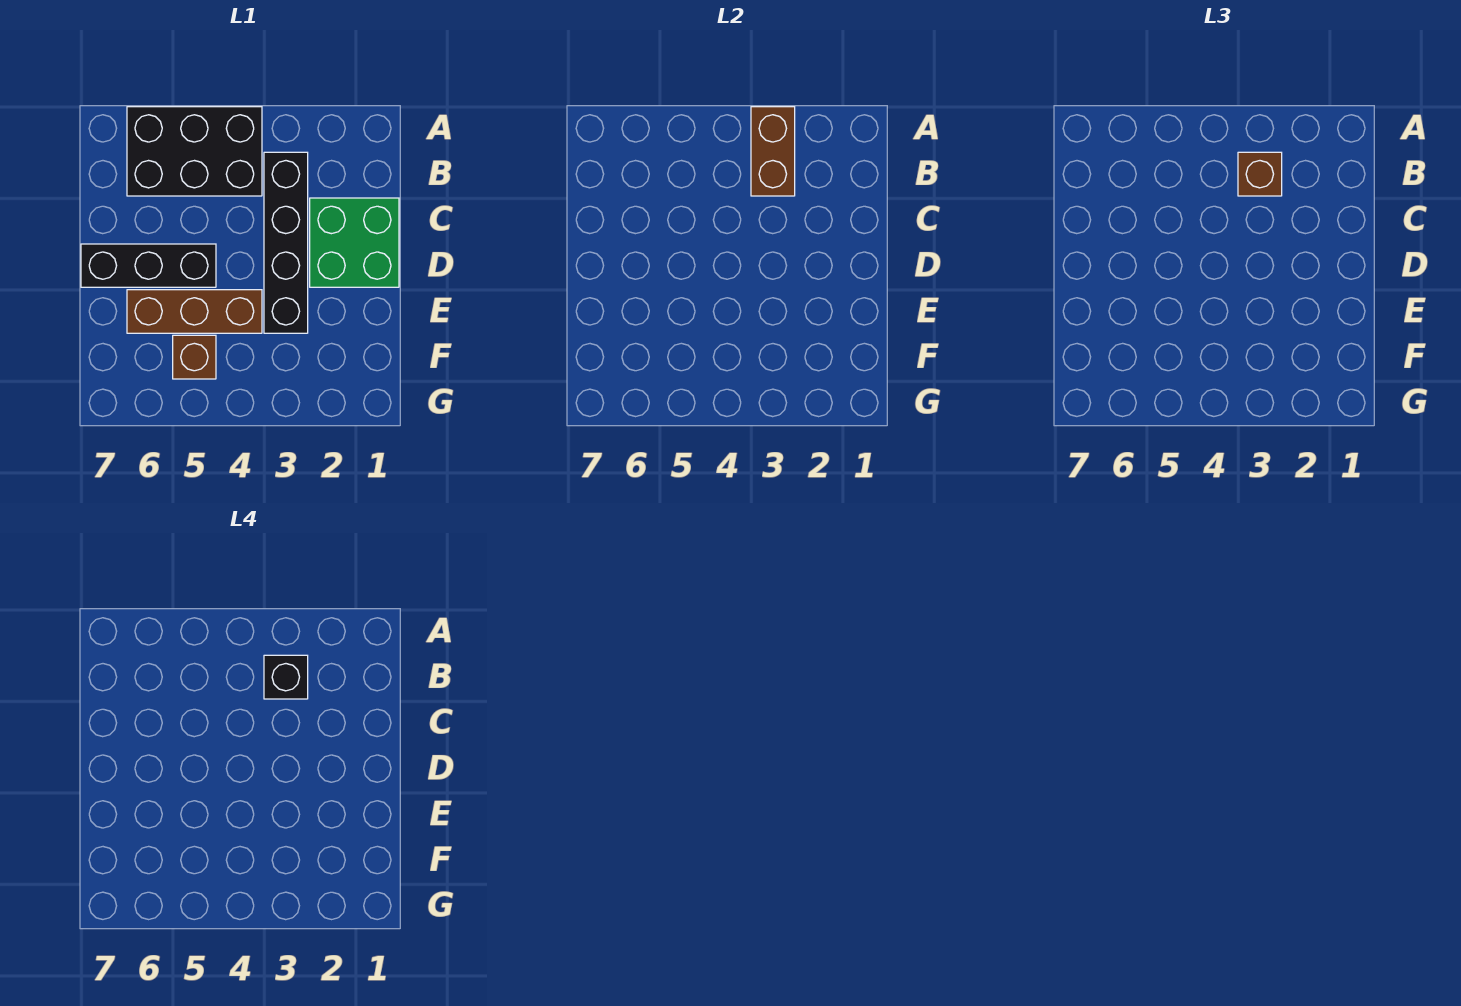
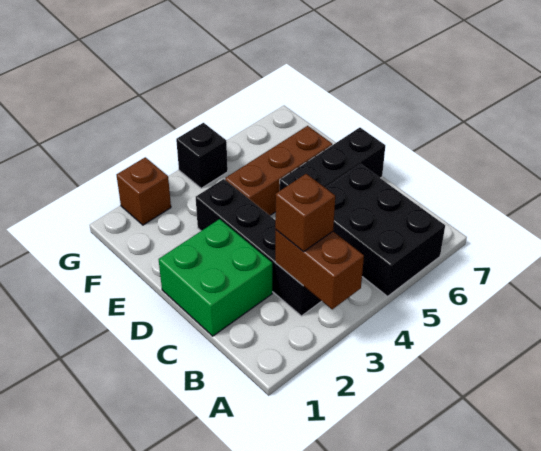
black 2x3 brick [127,107,262,196] -> black 2x3 brick turned to [325,164,445,296]
black 1x1 brick [264,655,308,699] -> black 1x1 brick moved to [176,123,228,188]
brown 1x1 brick [173,335,216,379] -> brown 1x1 brick moved to [117,157,171,225]

